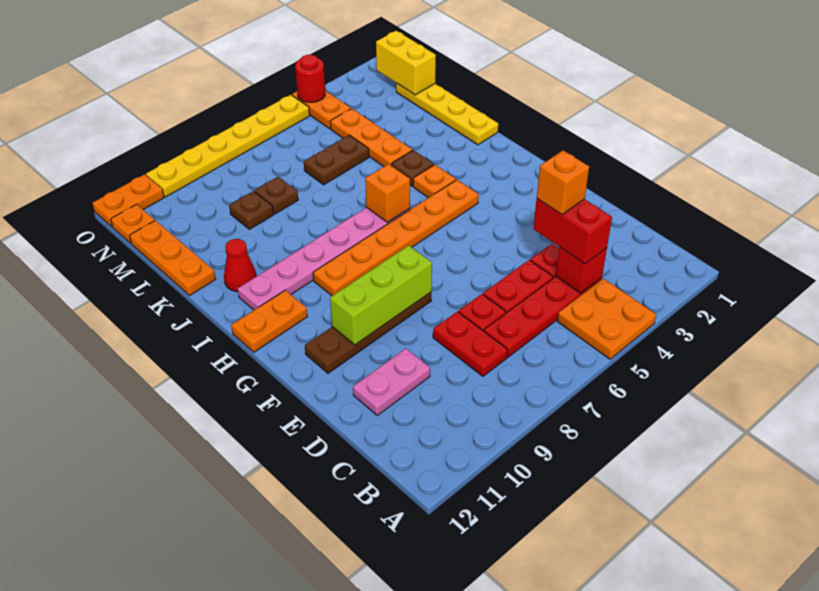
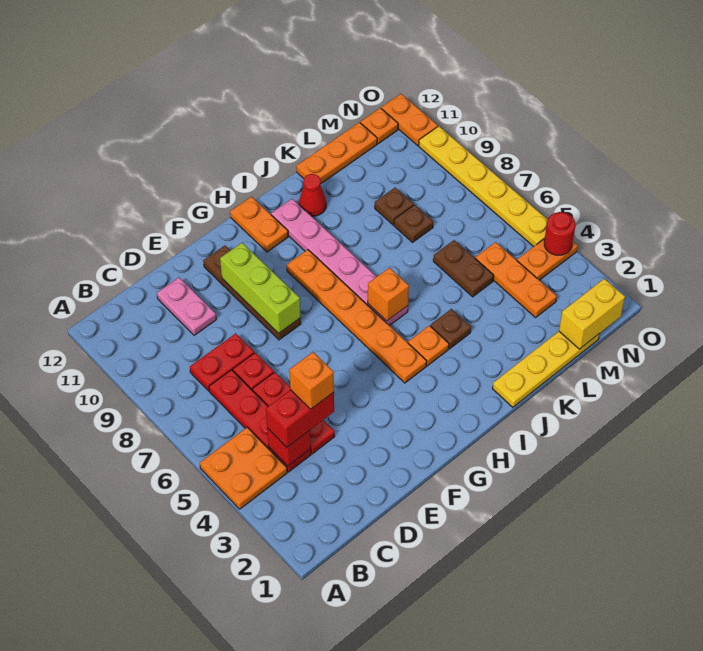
orange 1x3 plate [330,108,412,167] -> orange 1x3 plate turned to [475,242,557,317]

